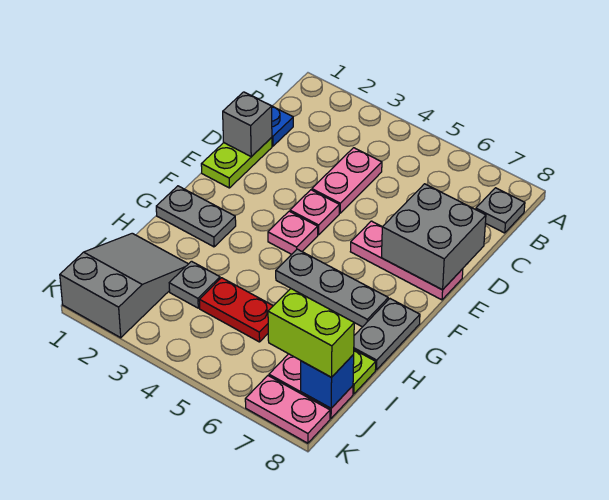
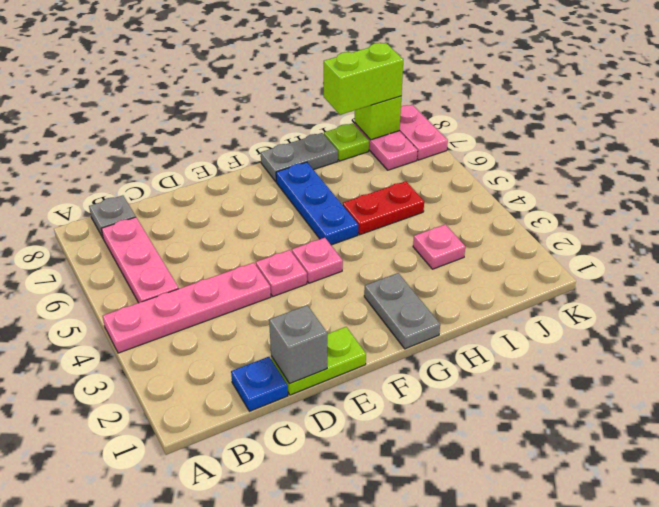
pink 1x2 plate [312,148,382,213] -> pink 1x4 plate [103,263,271,353]
grey 2x2 brick [382,184,486,290] -> none
pink 1x3 plate [350,221,463,300] -> pink 1x3 plate moved to [101,217,179,303]
grey 1x3 plate [276,249,388,327] -> blue 1x3 plate [276,162,358,245]
grey 2x3 slope [60,233,188,338] -> none
grey 1x1 plate [169,261,220,308] -> pink 1x1 plate [413,224,465,269]
red 1x2 plate [199,278,273,342] -> red 1x2 plate turned to [343,181,424,235]
lime 1x2 brick [268,289,354,377] -> lime 1x2 brick turned to [324,43,403,115]
blue 1x1 brick [301,355,354,408] -> lime 1x1 brick [355,96,401,140]

